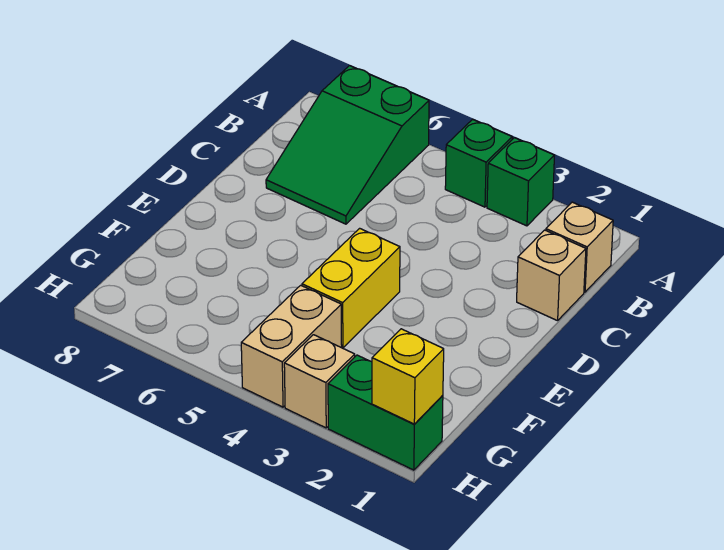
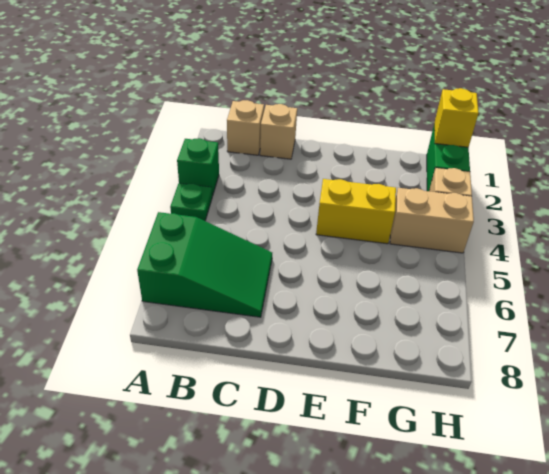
green 1x1 brick [445,119,512,207] -> green 1x1 plate [170,183,212,221]

